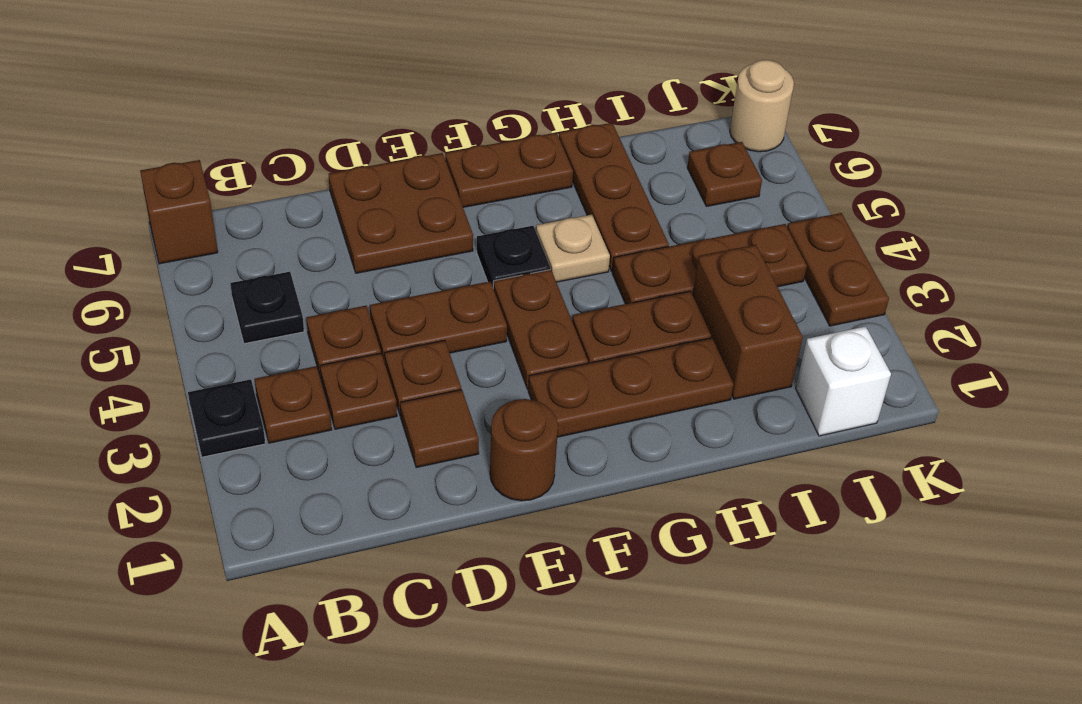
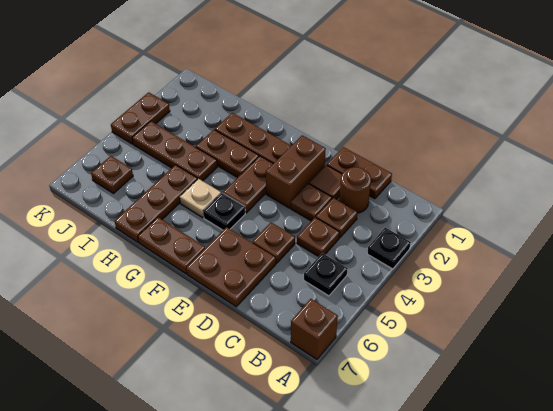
brown 1x1 plate [255,366,332,443] -> brown 1x1 plate moved to [252,222,295,263]
brown 1x2 plate [370,282,507,363] -> brown 1x2 plate moved to [327,147,392,199]
brown 1x1 round brick [490,399,558,501] -> brown 1x1 round brick moved to [339,167,371,213]
brown 1x2 brick [693,245,803,399] -> brown 1x2 brick moved to [266,135,326,208]
white 1x1 brick [796,326,891,436] -> none
tan 1x1 round brick [730,60,794,152] -> none

